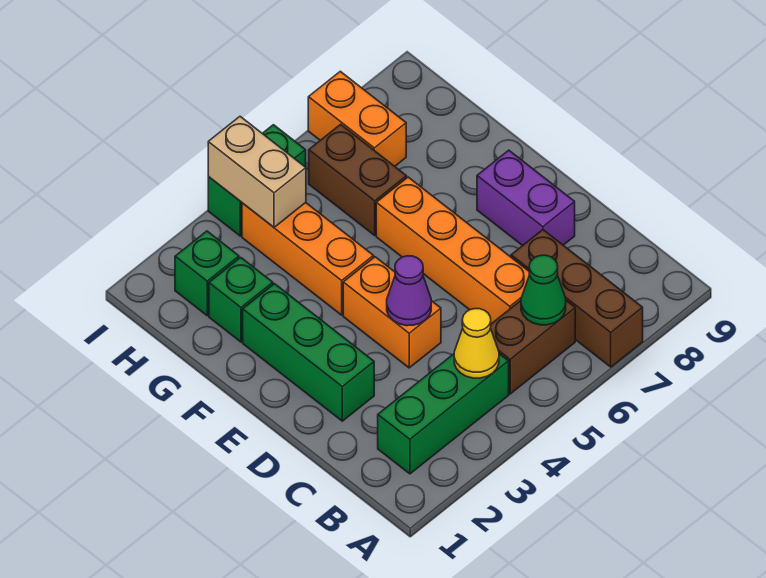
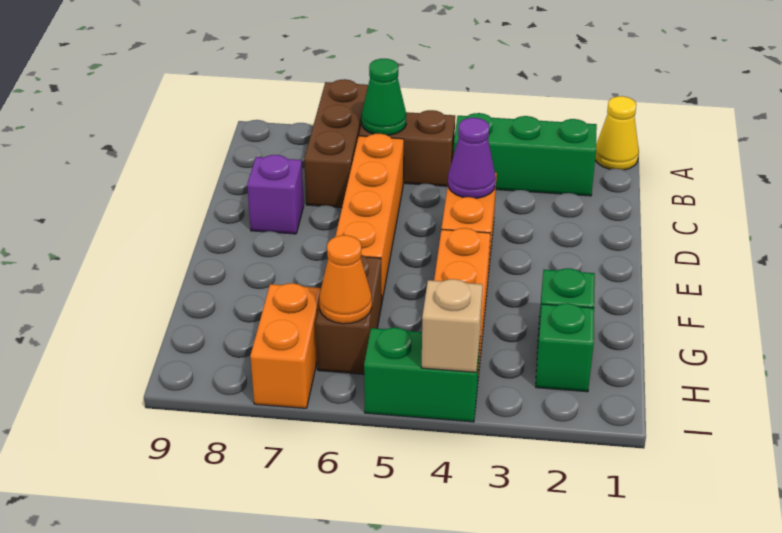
yellow 1x1 cone [454,309,499,378] -> yellow 1x1 cone moved to [595,96,639,170]
green 1x3 brick [243,284,374,421] -> none
purple 1x2 brick [477,150,575,246] -> purple 1x1 brick [247,155,304,234]
tan 1x2 brick [208,117,306,227] -> tan 1x1 brick [422,279,483,372]
none -> orange 1x1 cone [319,235,372,324]

